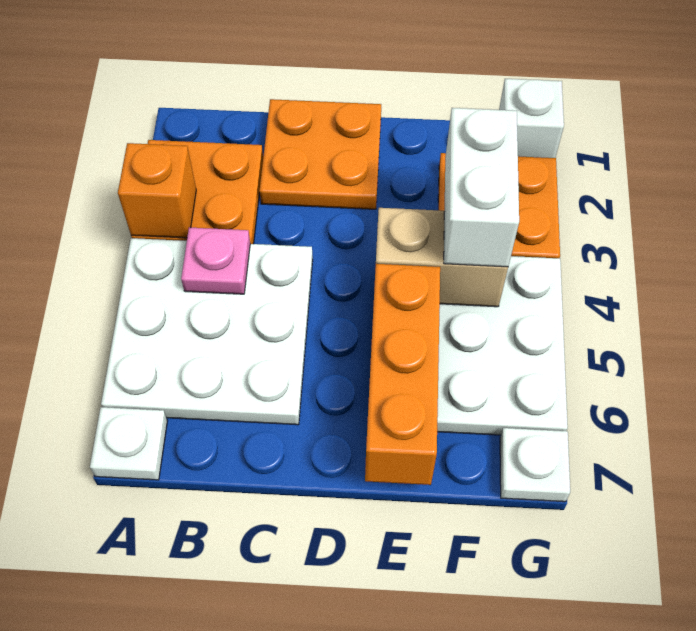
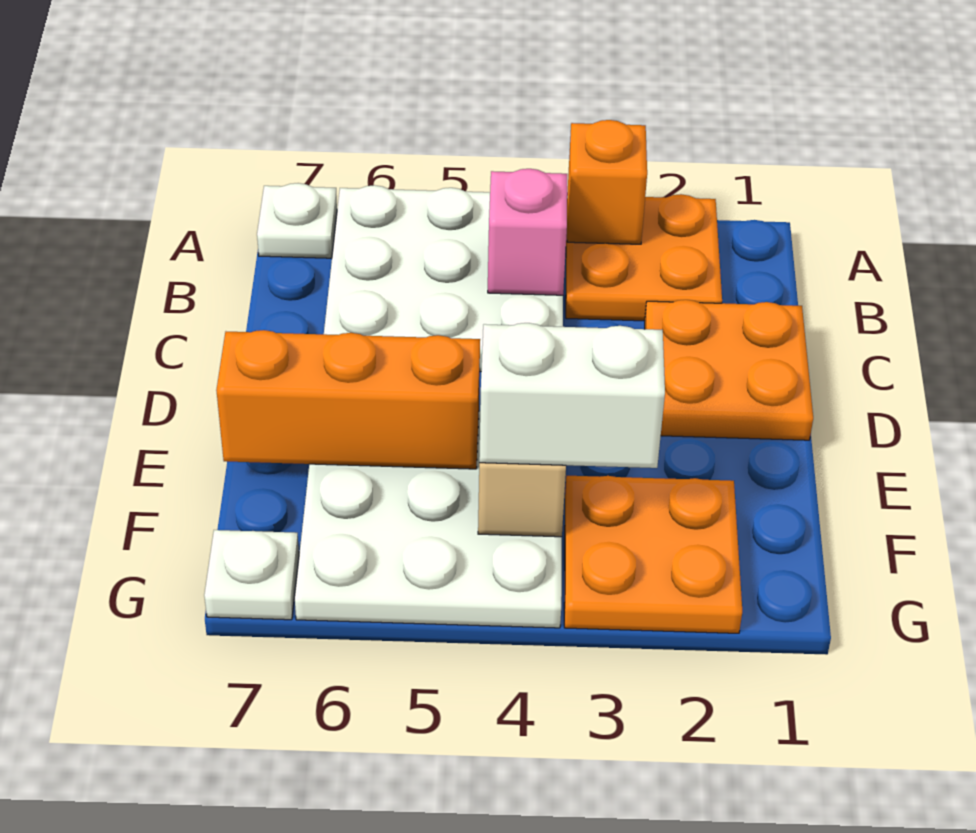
pink 1x1 plate [181,227,250,294] -> pink 1x1 brick [488,169,567,295]
white 1x1 brick [499,79,564,158] -> none

